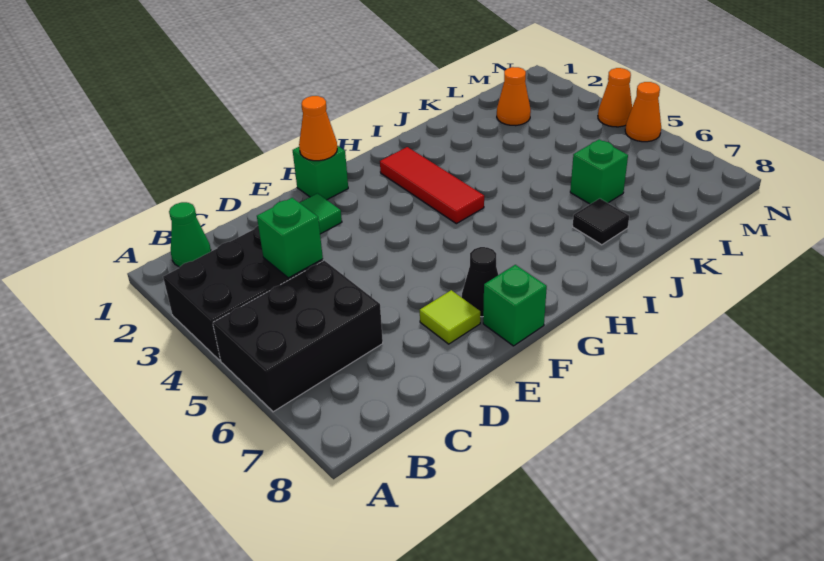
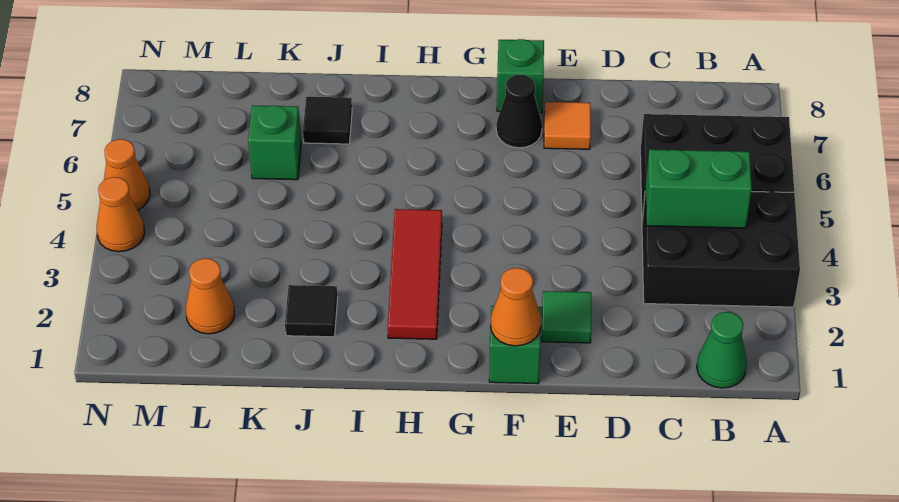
green 1x1 brick [257,198,323,278] -> green 1x2 brick [645,149,752,228]
lime 1x1 tile [420,290,480,344] -> orange 1x1 tile [544,102,591,149]
none -> black 1x1 tile [285,285,338,337]

